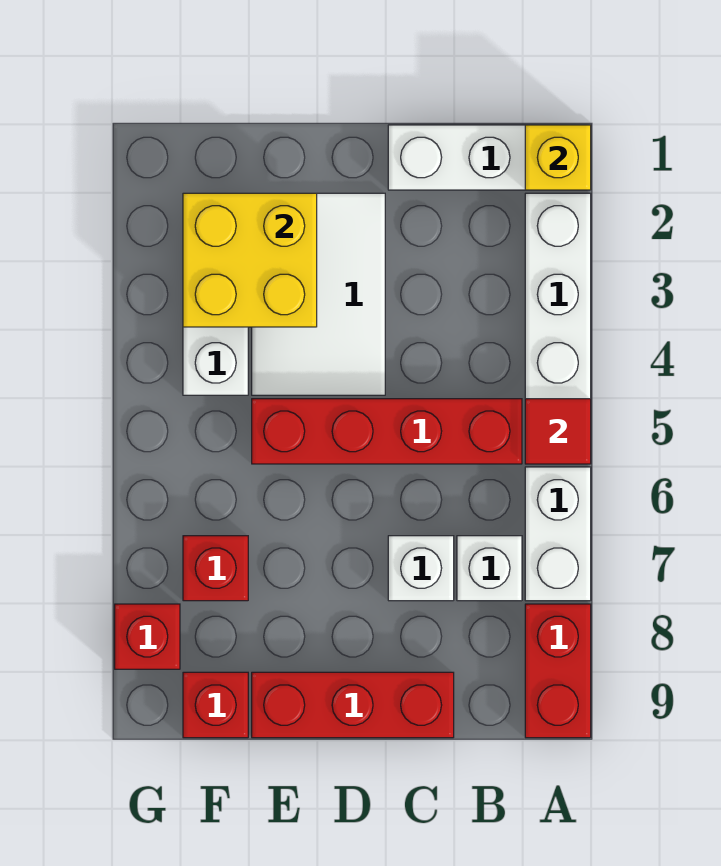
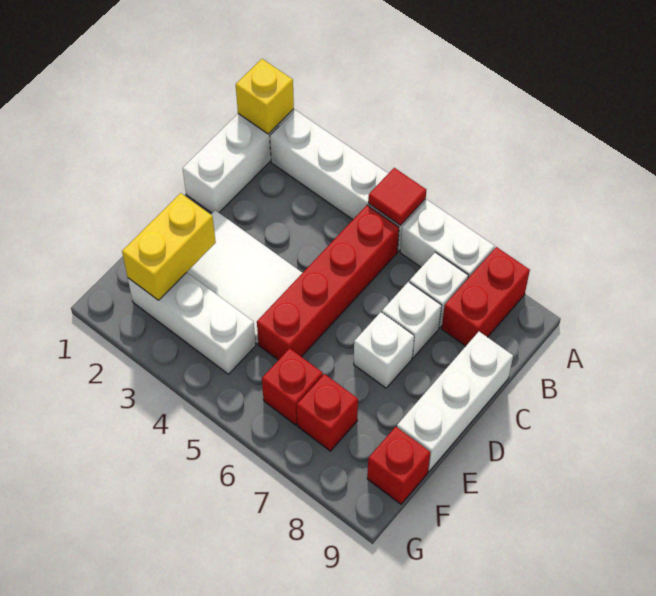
red 1x2 brick [525,604,591,738] -> red 1x2 brick turned to [442,247,530,346]
red 1x3 brick [252,672,454,738] -> white 1x3 brick [397,332,513,471]
none -> white 1x1 brick [354,312,414,388]
yellow 2x2 brick [183,193,317,327] -> yellow 1x2 brick [122,193,216,300]
red 1x1 brick [115,604,180,669] -> red 1x1 brick moved to [262,348,323,425]

